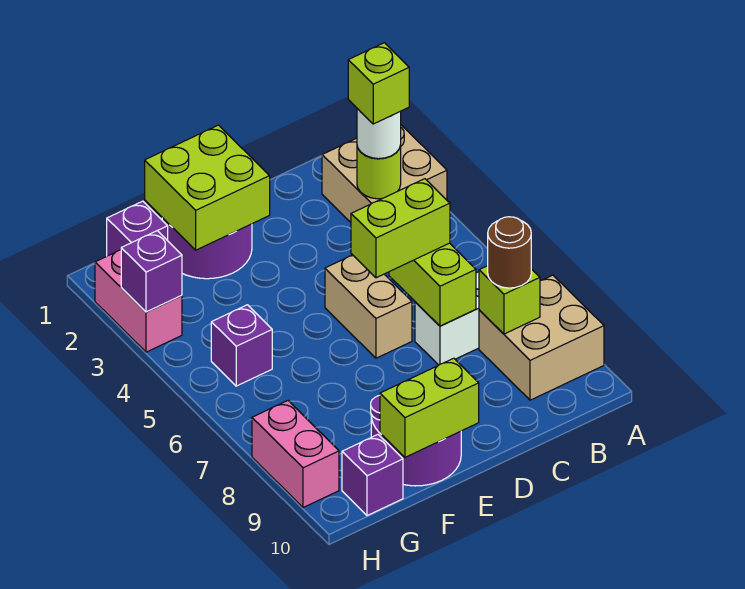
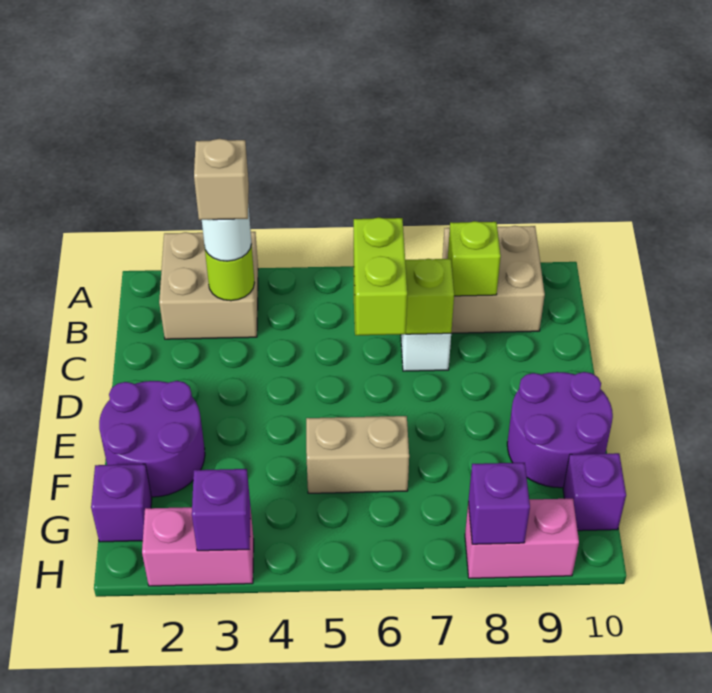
lime 1x1 brick [348,43,409,124] -> tan 1x1 brick [194,139,249,220]
brown 1x1 round brick [488,217,531,288] -> none
tan 1x2 brick [325,255,412,358] -> tan 1x2 brick moved to [306,416,409,493]
lime 2x2 brick [145,125,270,250] -> none
lime 1x2 brick [380,358,479,457] -> none
purple 1x1 brick [211,305,272,386] -> purple 1x1 brick moved to [468,463,530,544]

